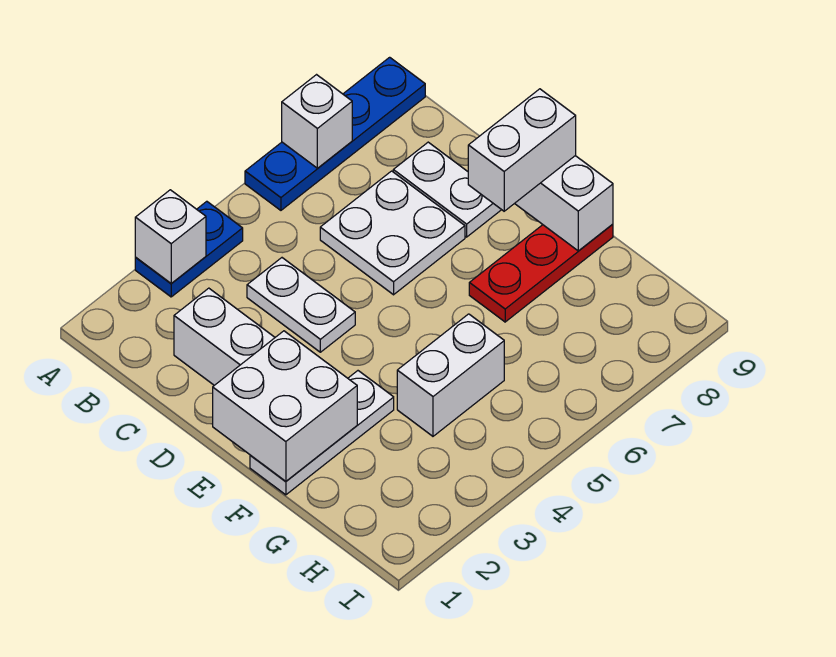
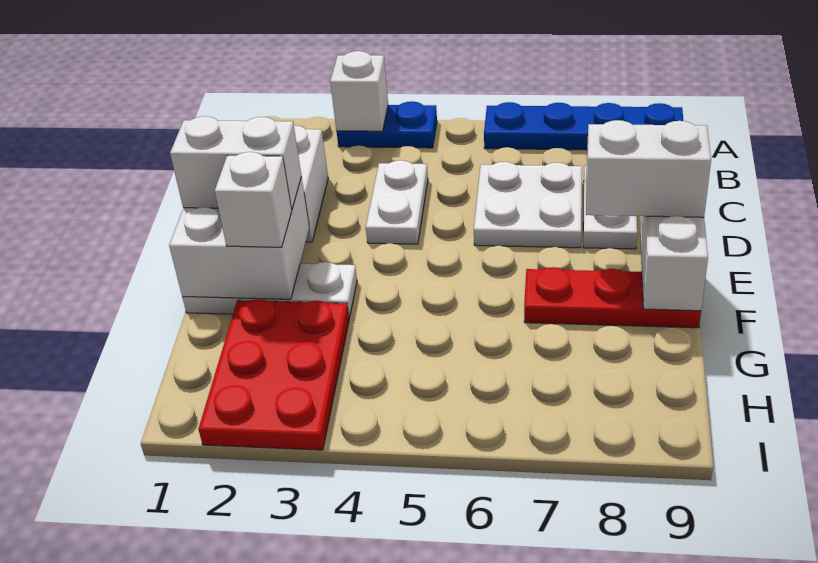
white 1x1 brick [282,75,352,168] -> white 1x1 brick moved to [215,152,292,247]
none -> red 2x3 plate [198,299,349,450]
white 1x2 brick [397,314,504,436] -> white 1x2 brick moved to [170,116,301,210]

